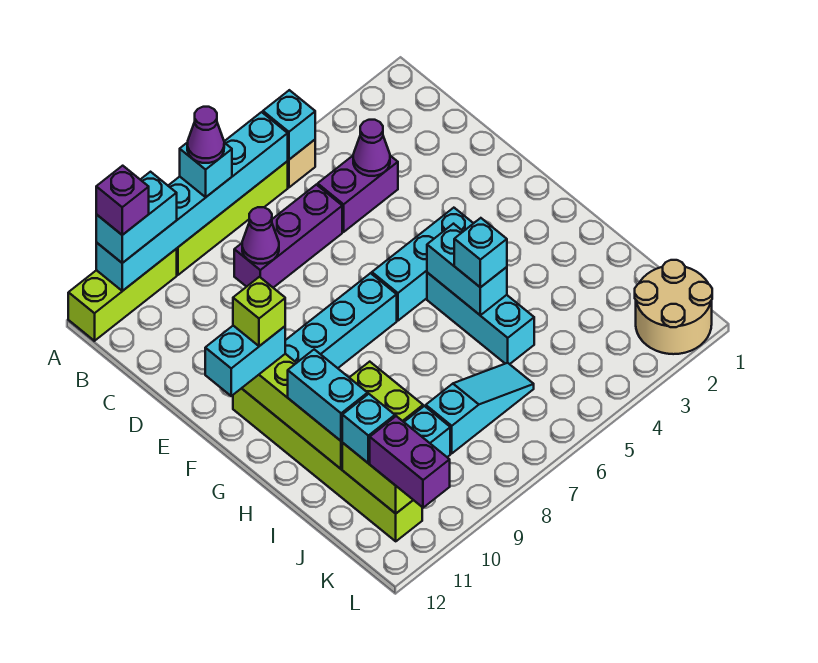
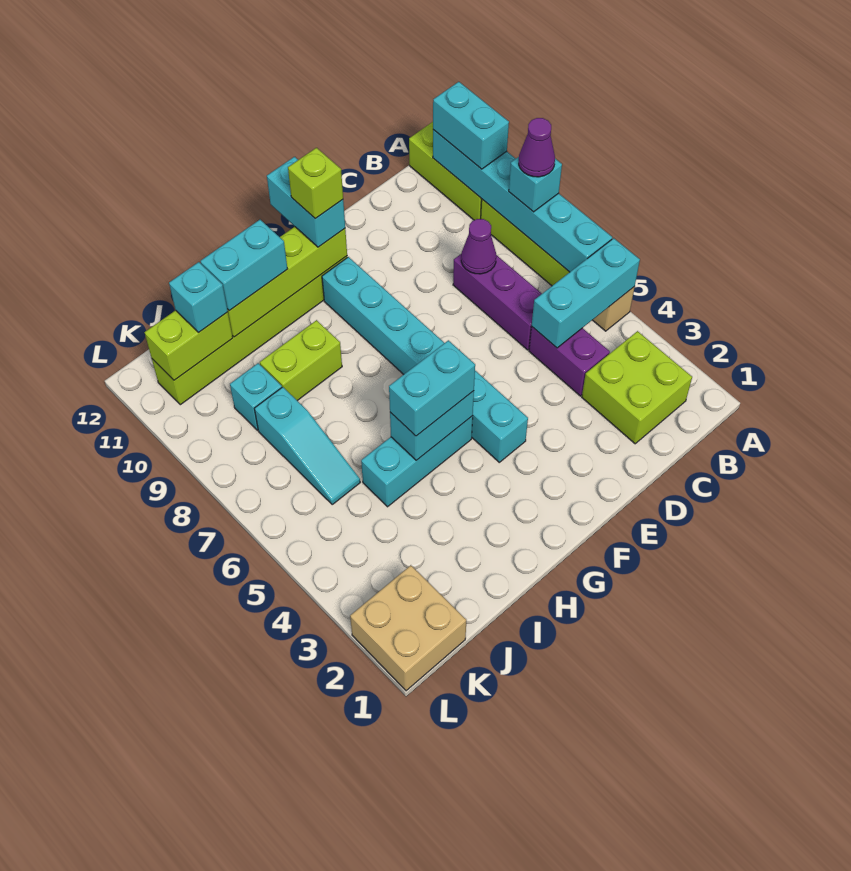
cyan 1x1 brick [263,90,315,159] -> cyan 1x3 brick [532,238,640,348]
purple 1x1 brick [96,166,149,235] -> none
none -> lime 2x2 brick [582,331,692,444]
purple 1x1 cone [353,120,390,176] -> none
cyan 1x1 brick [454,218,507,287] -> cyan 1x2 brick [389,340,475,436]
tan 2x2 round brick [635,260,712,354] -> tan 2x2 brick [350,565,467,691]
purple 1x2 brick [370,416,450,508] -> none

